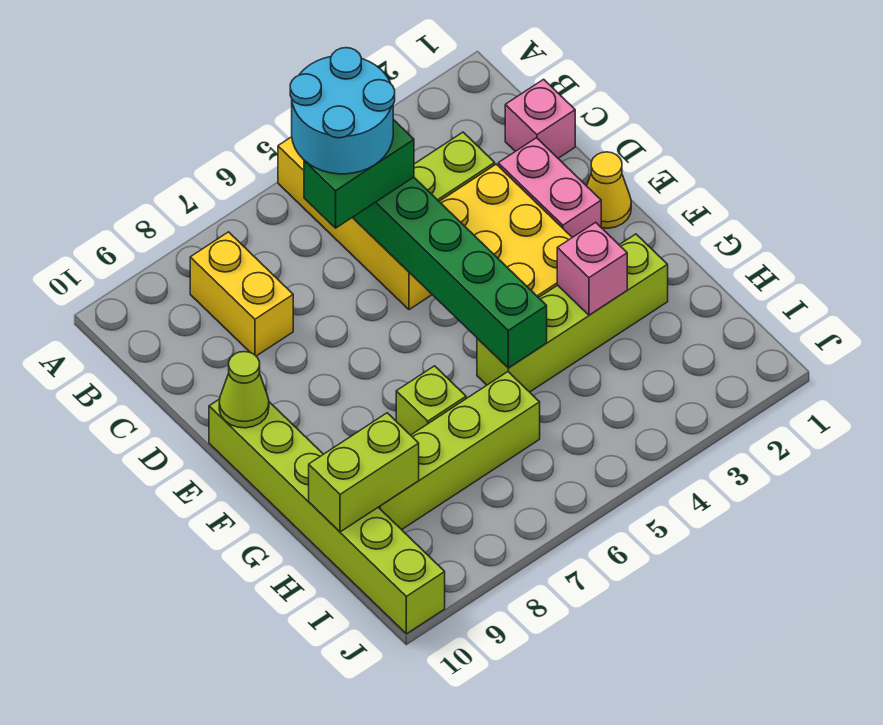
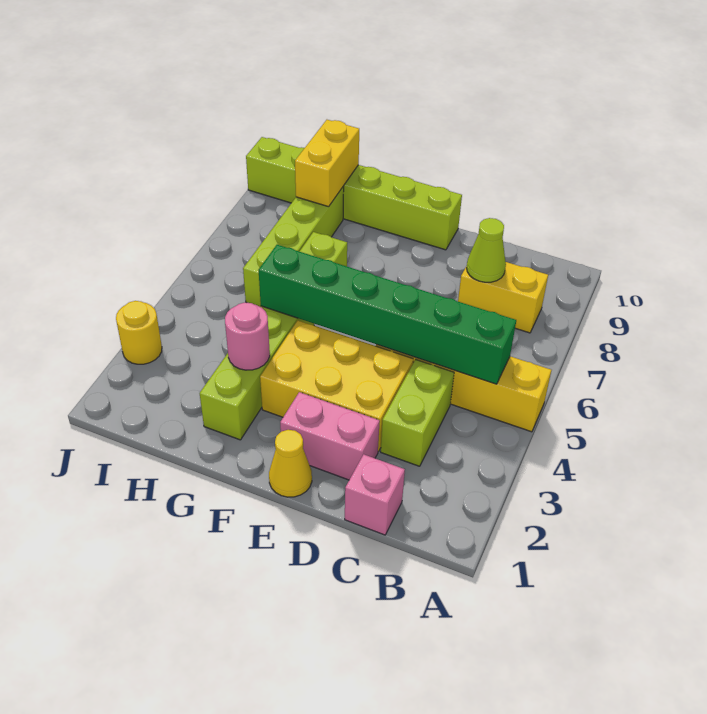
cyan 2x2 round brick [290,48,395,174] -> none
green 1x2 brick [304,119,414,228] -> none
lime 1x1 cone [219,352,269,428] -> lime 1x1 cone moved to [467,218,506,282]
pink 1x1 brick [557,222,627,315] -> pink 1x1 round brick [225,302,270,370]
lime 1x2 brick [309,413,419,532] -> yellow 1x2 brick [295,120,359,207]
none -> yellow 1x1 round brick [116,301,162,364]

